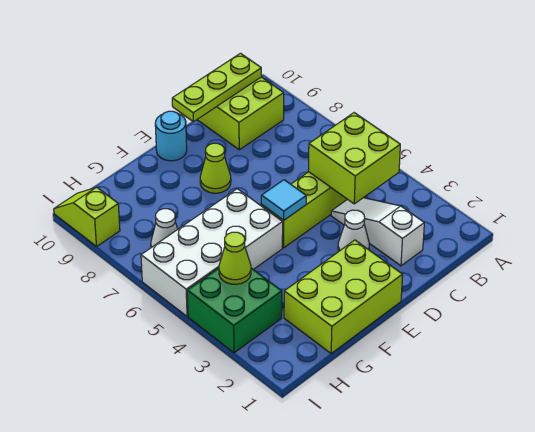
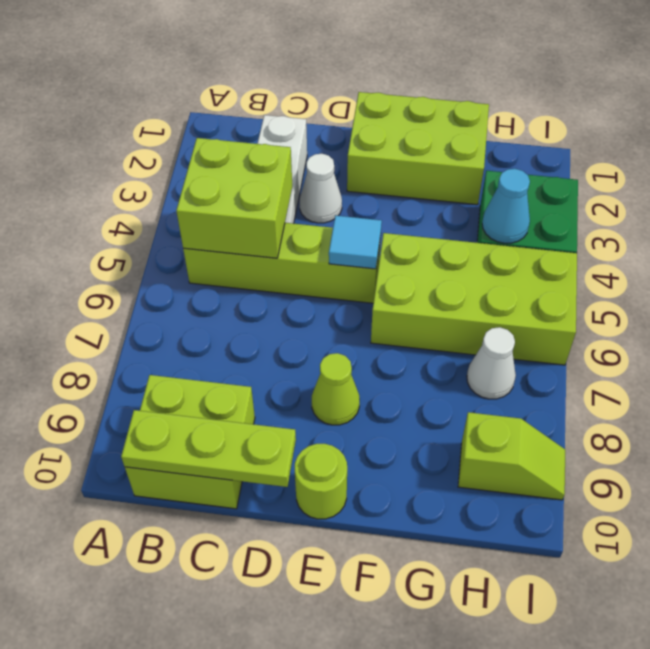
cyan 1x1 round brick [155,111,187,161] -> lime 1x1 round brick [295,444,347,519]
white 2x4 brick [141,189,283,316] -> lime 2x4 brick [371,233,577,365]
lime 1x1 cone [219,232,251,284] -> cyan 1x1 cone [482,169,530,243]
lime 1x2 slope [54,187,120,246] -> lime 1x2 slope turned to [458,412,565,500]

